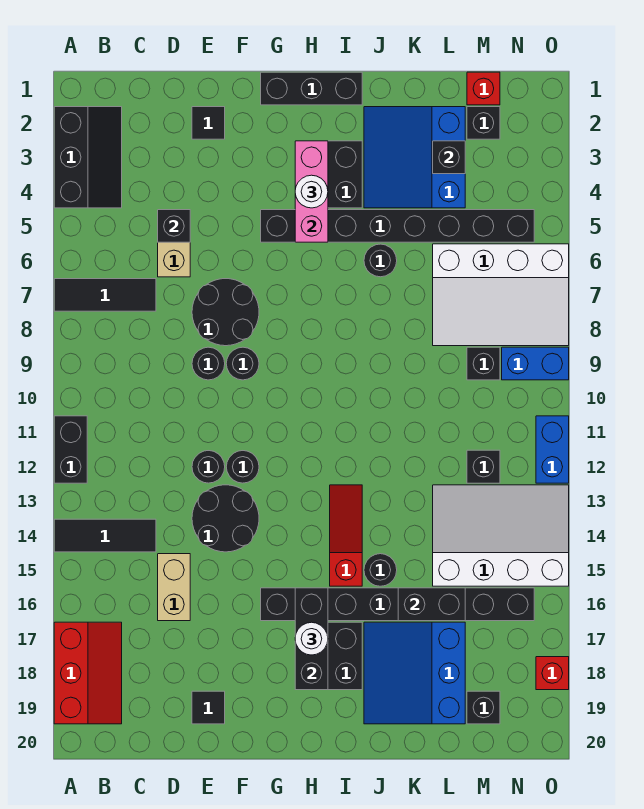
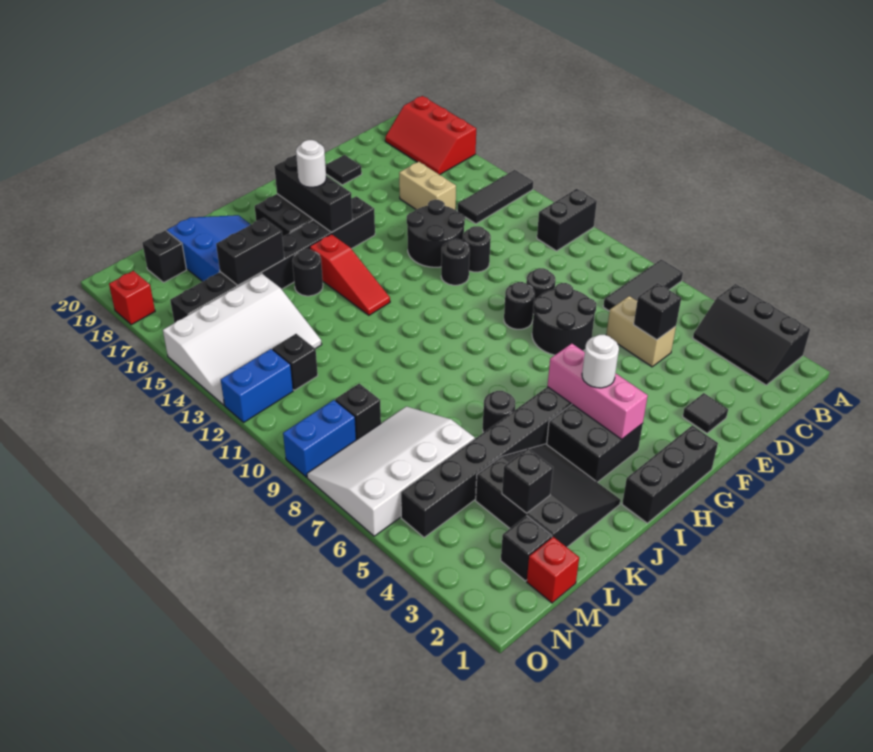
black 1x2 brick [54,416,87,483] -> black 1x2 brick turned to [537,189,597,251]
blue 3x3 slope [364,107,465,208] -> black 3x3 slope [476,444,620,547]
blue 1x2 brick [536,416,569,483] -> blue 1x2 brick turned to [221,349,293,422]

